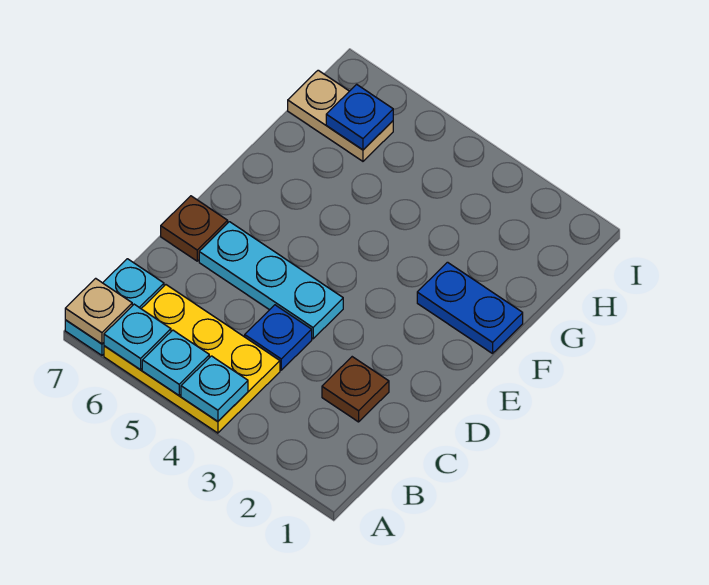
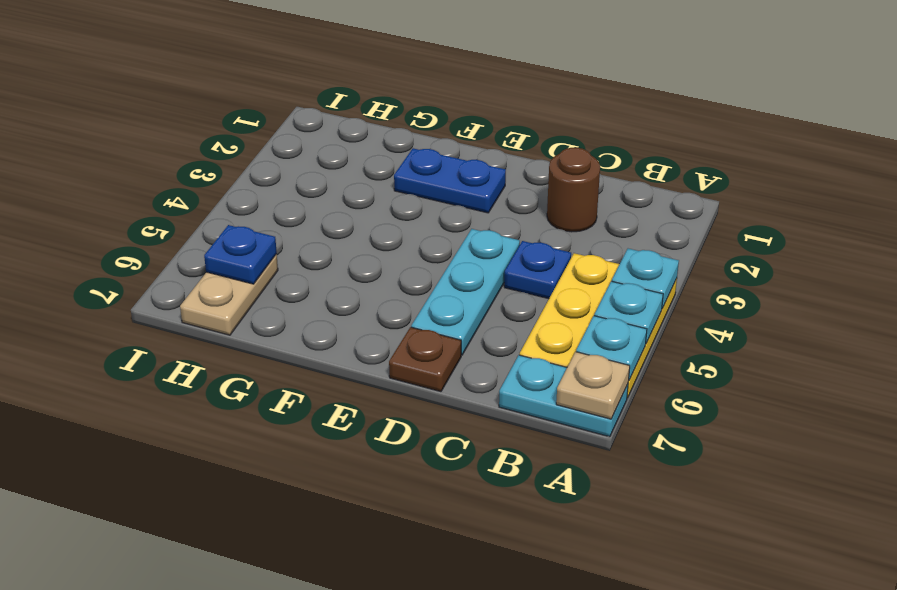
brown 1x1 plate [322,357,389,422] -> brown 1x1 round brick [547,148,600,232]
blue 1x2 plate [417,262,523,354] -> blue 1x2 plate turned to [394,148,506,213]

